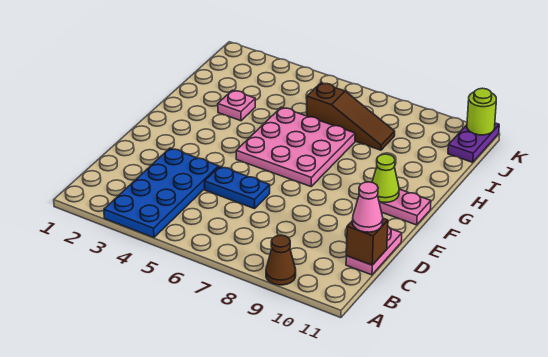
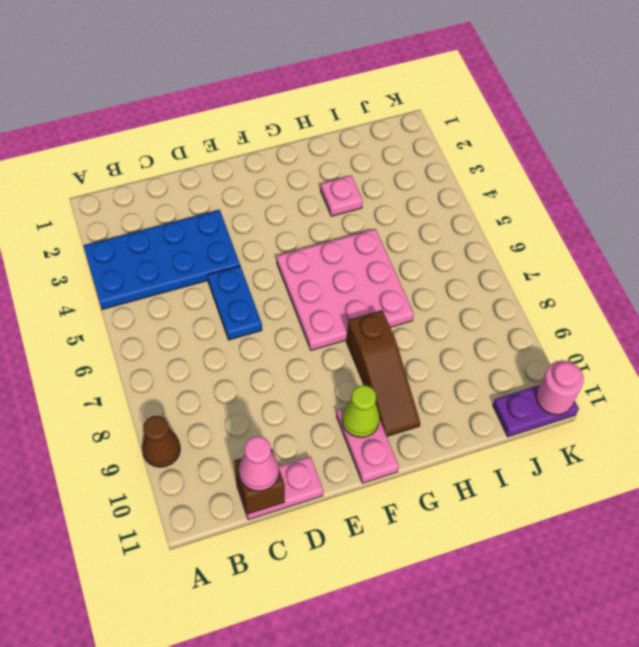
brown 1x3 slope [307,83,395,150] -> brown 1x3 slope moved to [346,310,420,436]
lime 1x1 round brick [467,88,496,135] -> pink 1x1 round brick [536,360,584,415]

